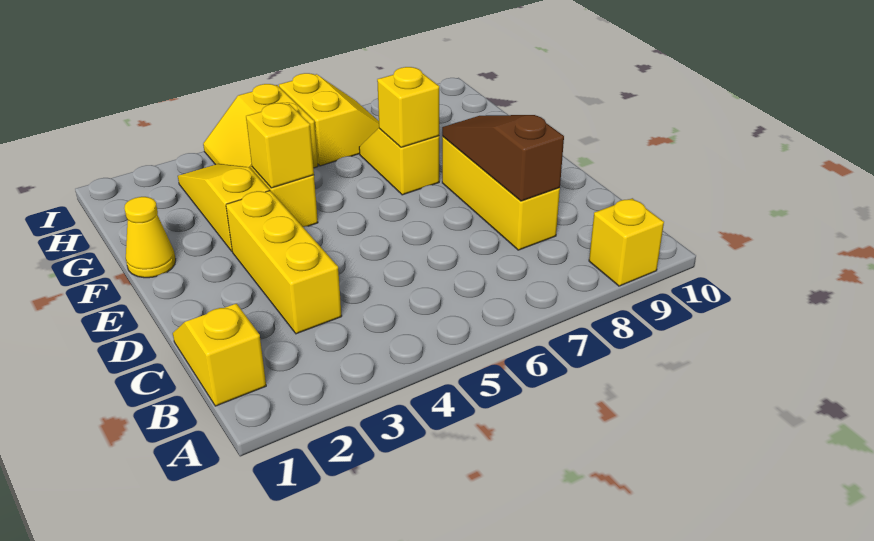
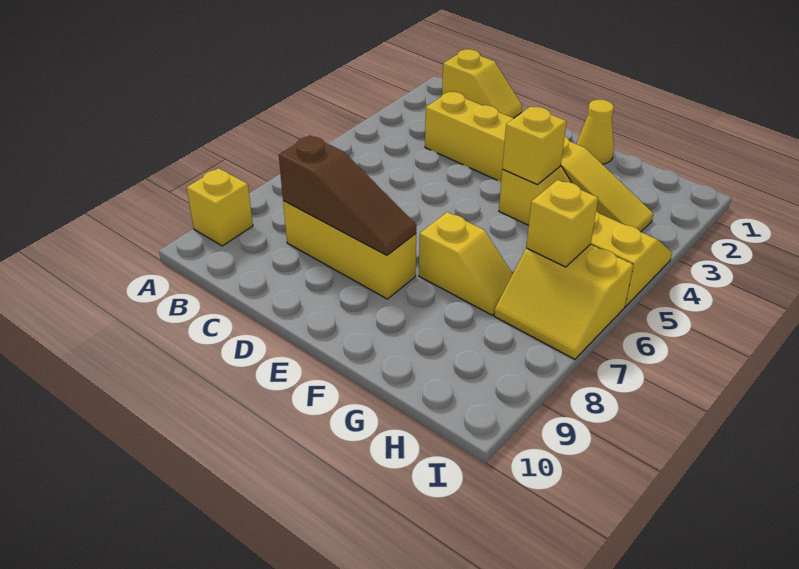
yellow 1x1 brick [377,67,439,147] -> yellow 1x1 brick moved to [526,180,598,267]

